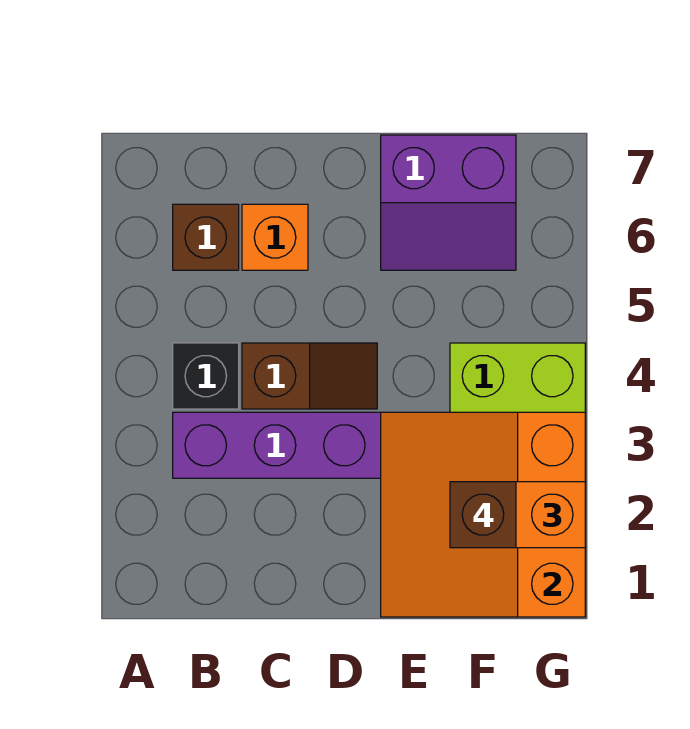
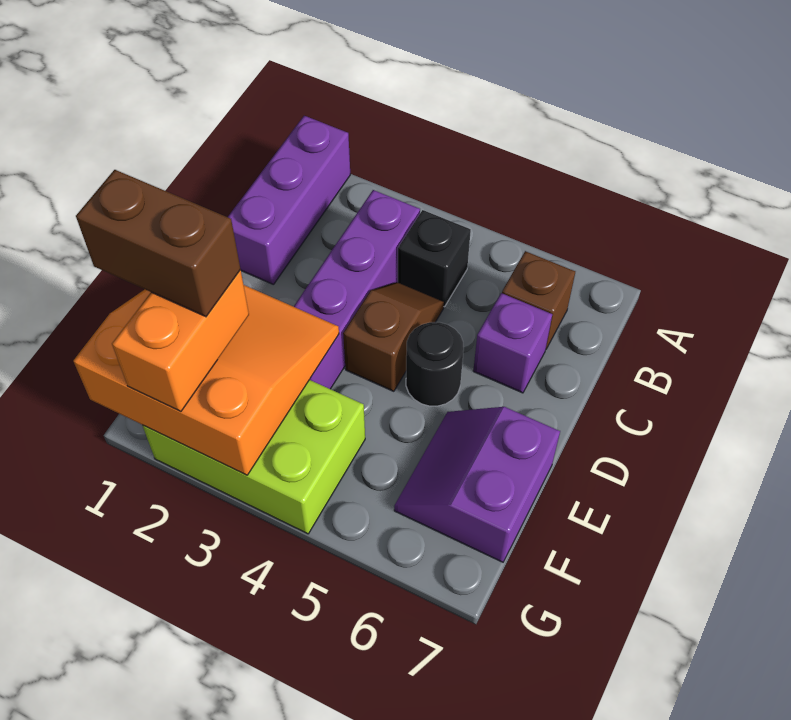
none -> purple 1x3 brick [228,116,350,285]
brown 1x2 slope [242,343,377,409] -> brown 1x2 slope turned to [343,282,444,391]
orange 1x1 brick [242,204,308,270] -> purple 1x1 brick [473,293,552,393]
none -> black 1x1 round brick [406,322,464,406]
brown 1x1 brick [450,482,516,548] -> brown 1x2 brick [76,170,240,317]

